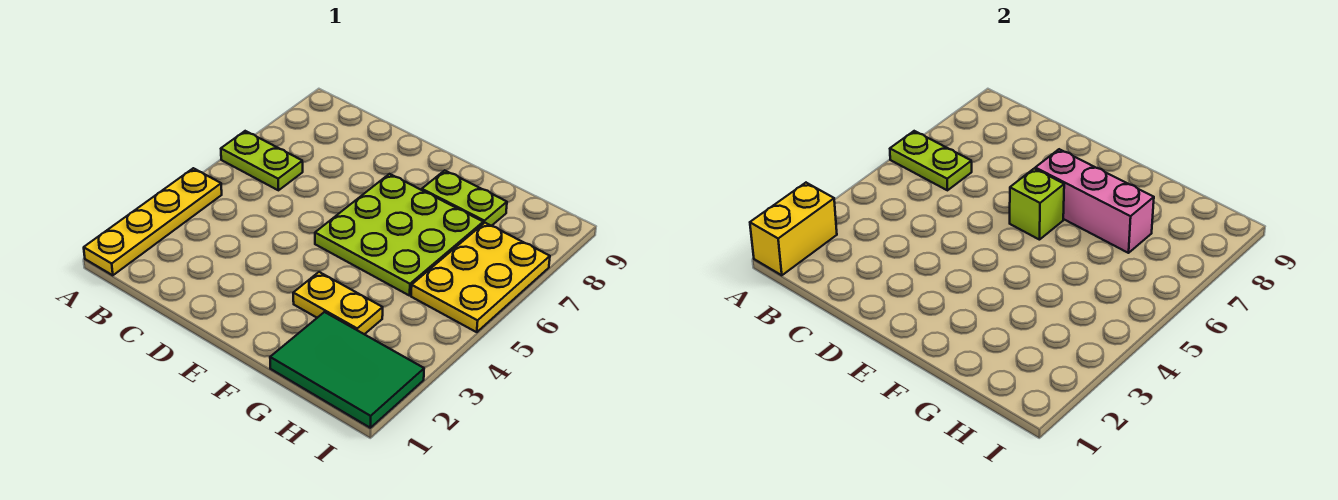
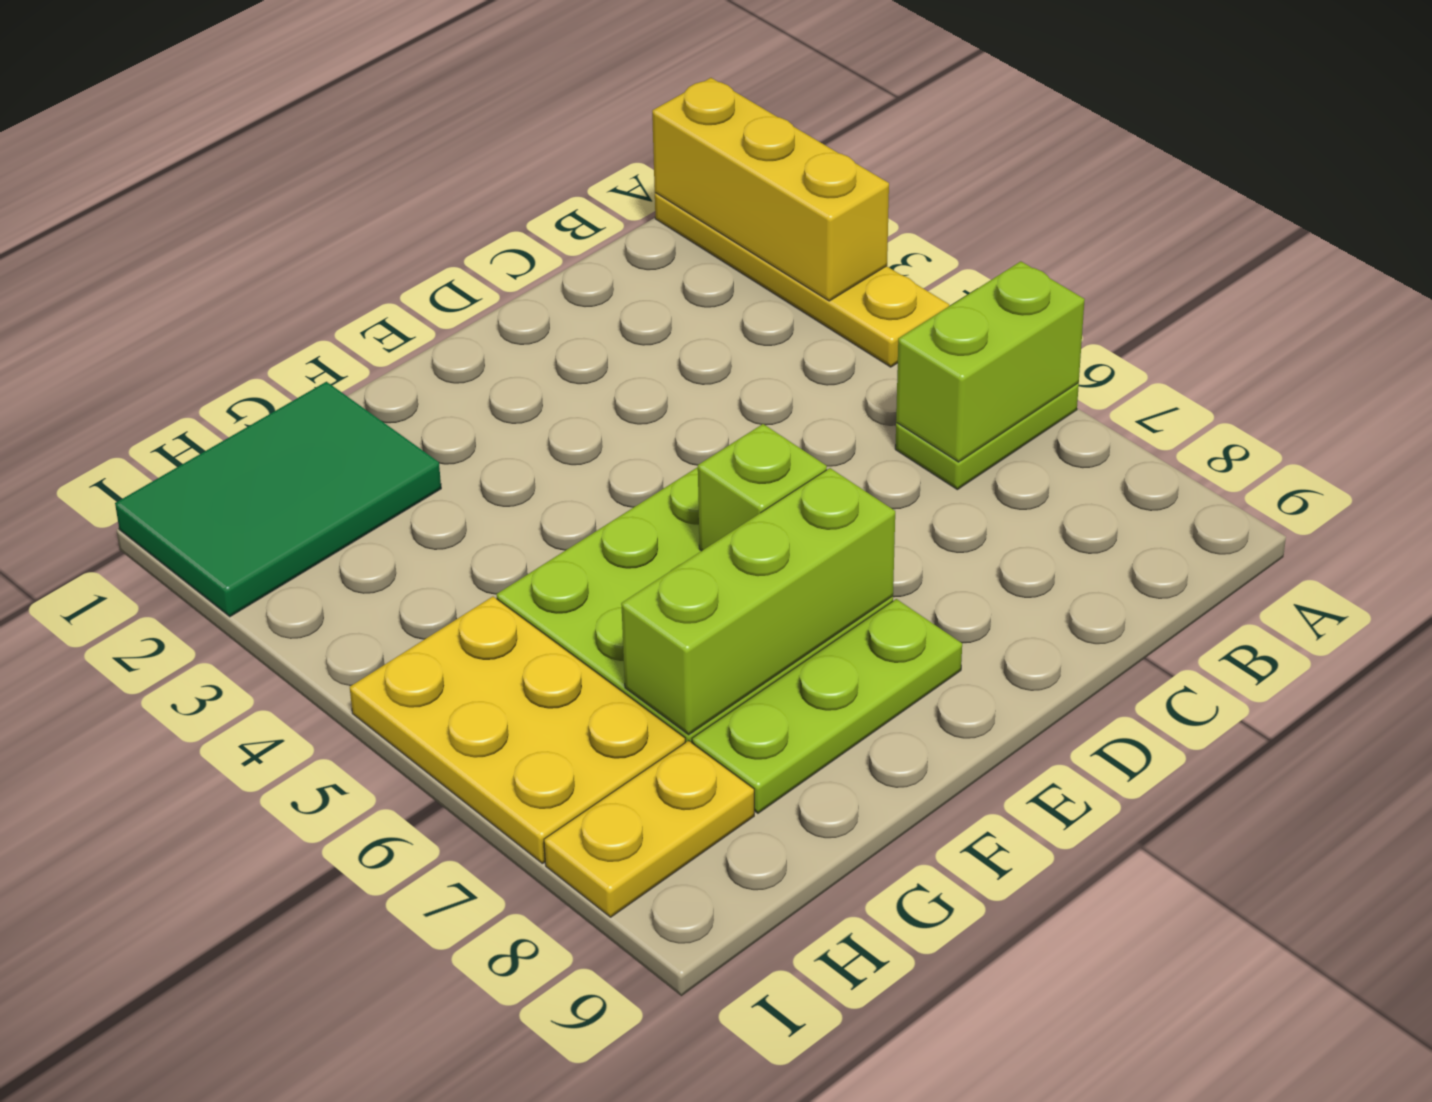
yellow 1x2 brick [750,183,837,275] -> yellow 1x3 brick [652,78,889,301]
lime 1x2 plate [890,131,972,190] -> lime 1x2 brick [896,261,1085,462]
pink 1x3 brick [1035,149,1154,253] -> lime 1x3 brick [621,468,895,735]
yellow 1x2 plate [293,272,383,334] -> yellow 1x2 plate moved to [544,741,754,917]
lime 1x2 plate [422,170,507,226] -> lime 1x3 plate [692,599,962,813]

